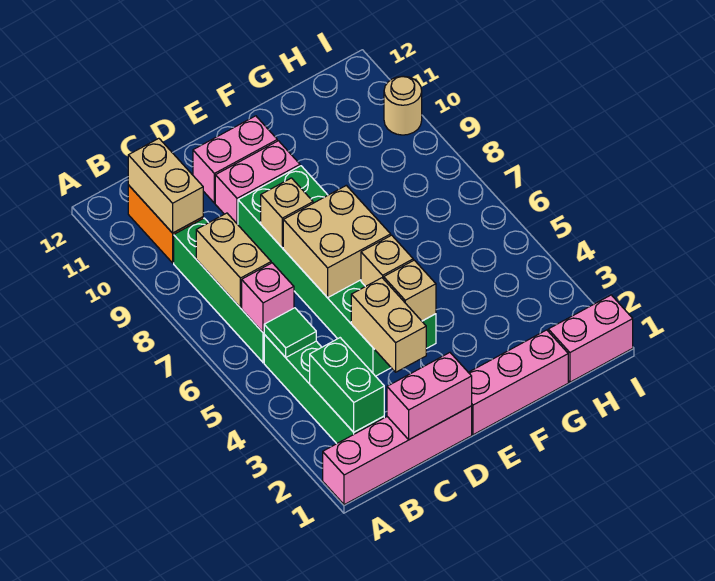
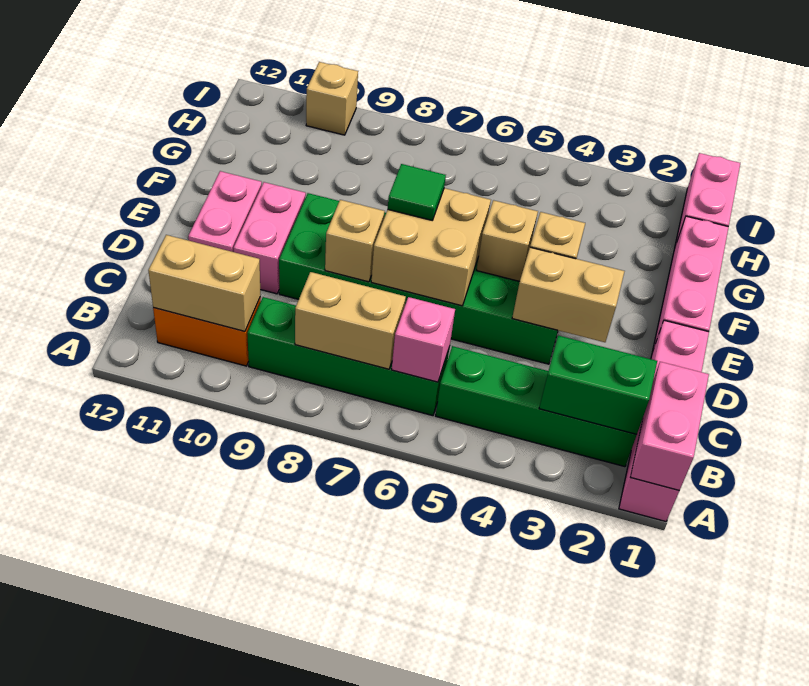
green 1x1 tile [264,308,316,357] -> green 1x1 tile moved to [388,164,446,220]
pink 1x2 brick [387,353,472,440] -> pink 1x2 brick moved to [630,362,709,490]
tan 1x1 round brick [384,76,422,135] -> tan 1x1 brick [306,62,358,135]

